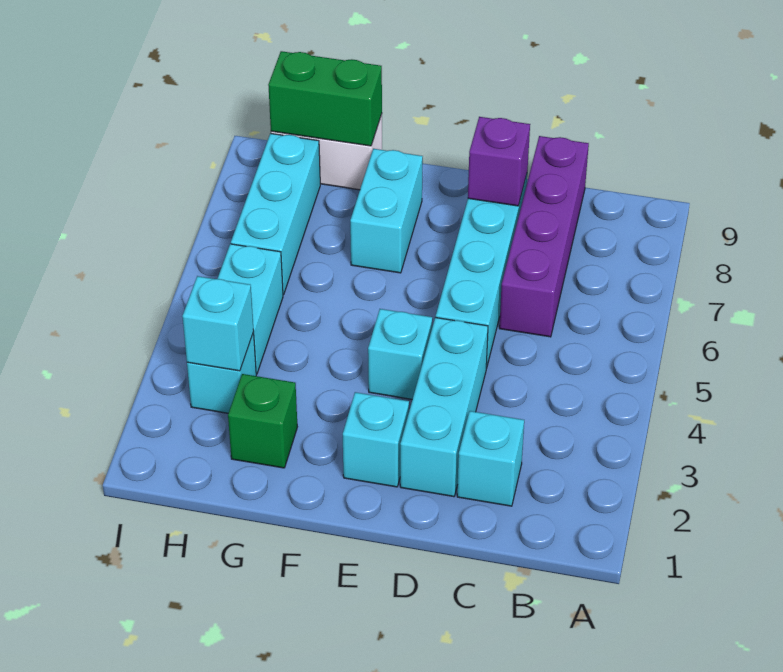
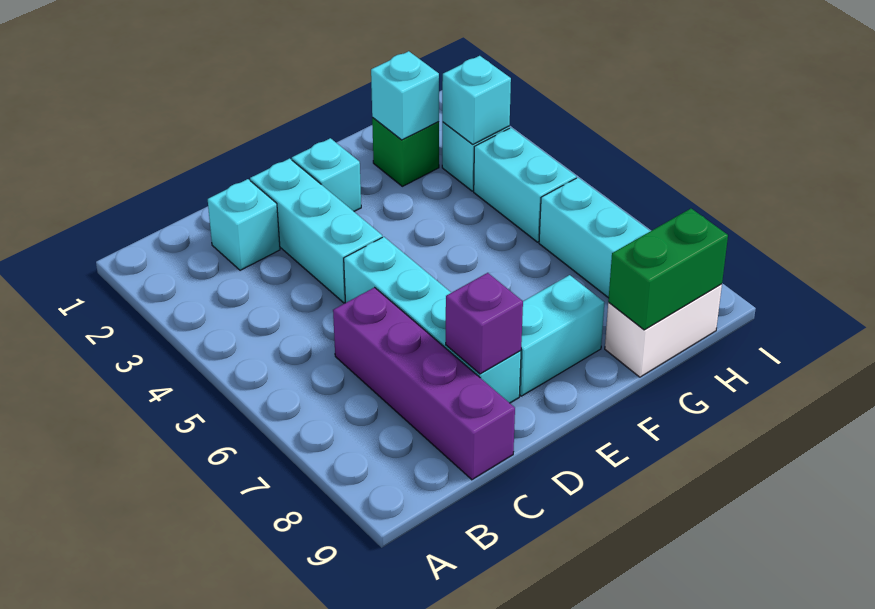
cyan 1x1 brick [368,309,432,399] -> cyan 1x1 brick moved to [371,51,439,140]
cyan 1x2 brick [350,149,423,273] -> cyan 1x2 brick turned to [520,275,604,396]

